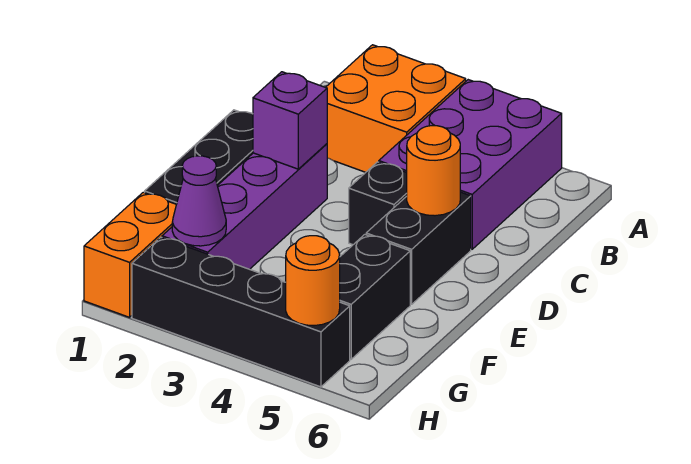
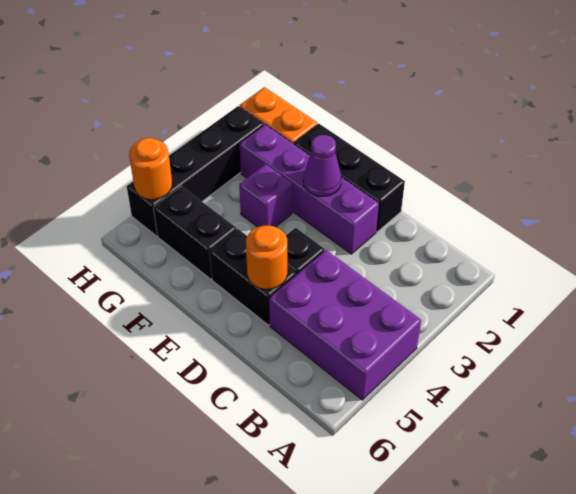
orange 2x2 brick [326,45,466,172] -> none
purple 1x1 brick [253,72,327,169] -> purple 1x1 brick moved to [239,164,293,227]
purple 1x1 cone [172,156,226,246] -> purple 1x1 cone moved to [303,135,341,196]

